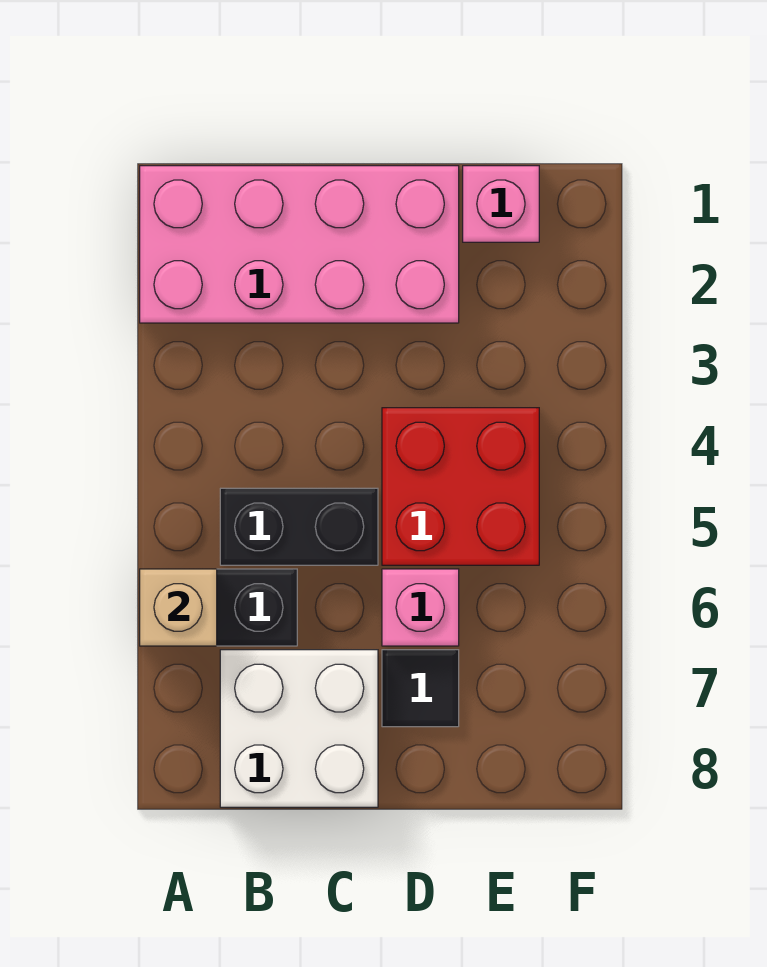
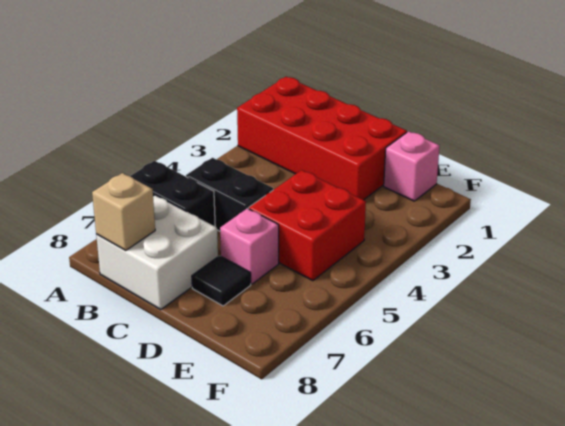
pink 2x4 brick [140,166,459,323] -> red 2x4 brick [237,77,407,200]
tan 1x1 brick [140,569,217,646] -> tan 1x1 brick moved to [92,173,155,251]

